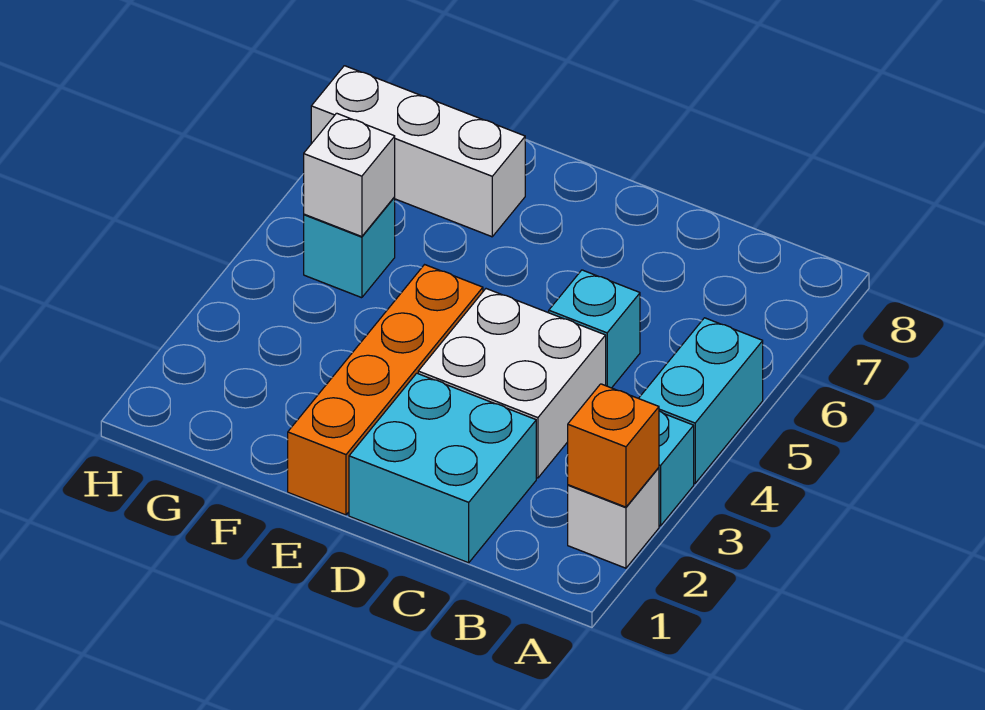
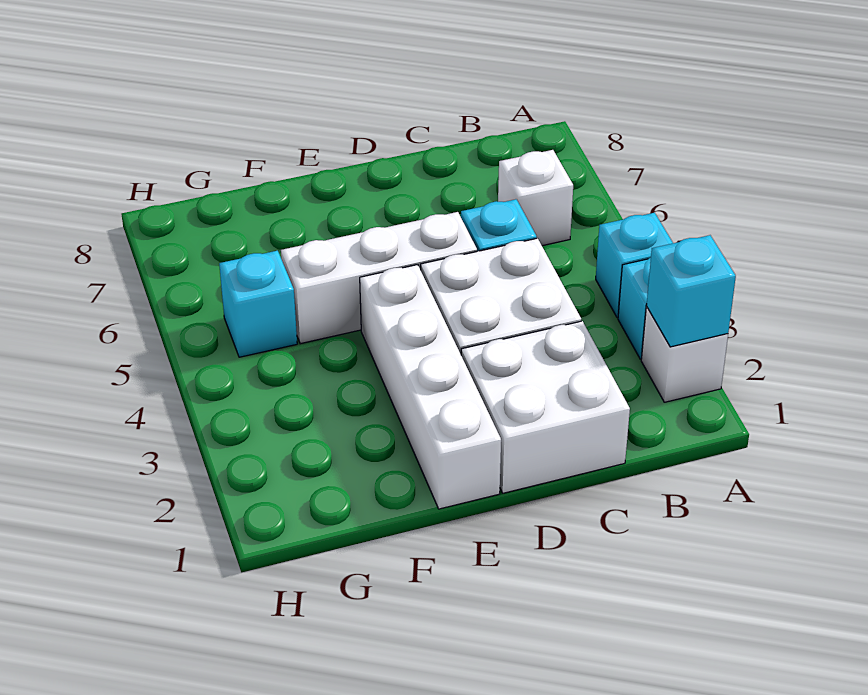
orange 1x1 brick [568,384,659,507] -> cyan 1x1 brick [646,235,736,347]
cyan 1x2 brick [639,318,763,483] -> cyan 1x1 brick [596,213,673,317]
cyan 2x2 brick [349,373,536,563] -> white 2x2 brick [461,321,630,493]
orange 1x4 brick [288,265,483,515] -> white 1x4 brick [360,265,501,509]
white 1x3 brick [311,66,525,237] -> white 1x3 brick moved to [281,212,477,344]
white 1x1 brick [304,113,395,237] -> white 1x1 brick moved to [498,150,573,246]

